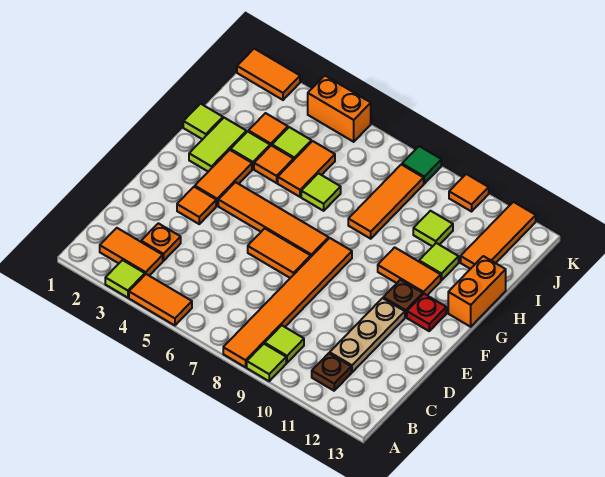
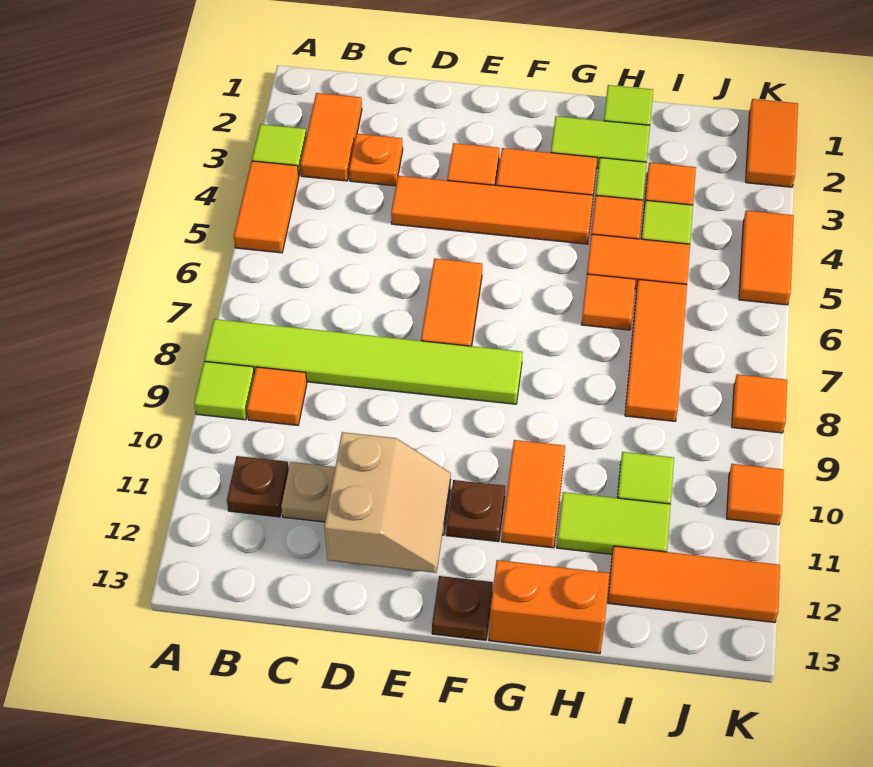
orange 1x6 tile [223,238,352,367] -> lime 1x6 tile [204,319,523,404]
lime 1x1 tile [265,325,304,363] -> orange 1x1 tile [247,367,307,425]
none -> tan 2x2 slope [324,432,451,573]
orange 1x4 tile [218,182,329,256] -> orange 1x4 tile turned to [391,176,593,244]
red 1x1 plate [407,294,446,331] -> none
none -> brown 1x1 plate [432,576,493,640]
lime 1x1 tile [301,173,341,211] -> orange 1x1 tile [581,274,636,330]
orange 1x3 tile [348,165,424,239] -> orange 1x3 tile turned to [625,279,687,421]
lime 1x1 tile [419,243,459,281] -> lime 1x2 tile [557,492,671,554]
orange 1x2 brick [308,76,371,142] -> orange 1x2 tile [739,210,794,305]
green 1x1 tile [402,146,441,184] -> orange 1x1 tile [732,374,787,433]

